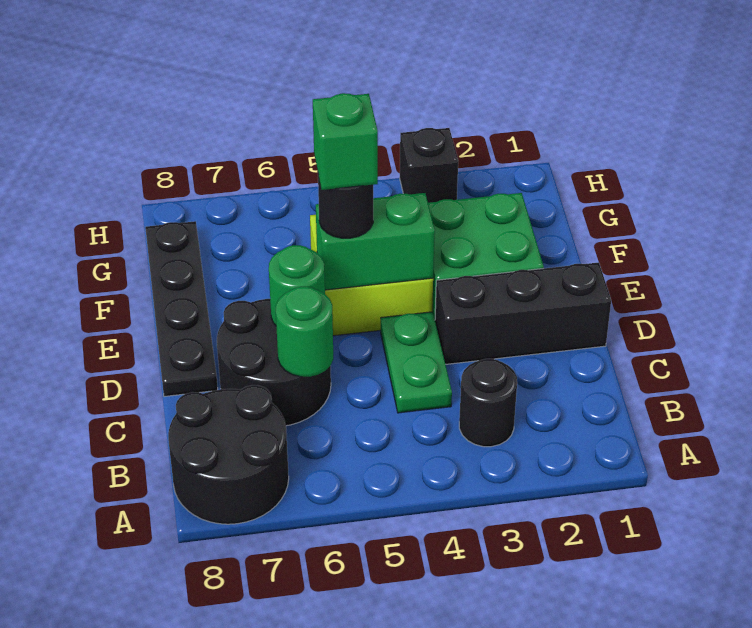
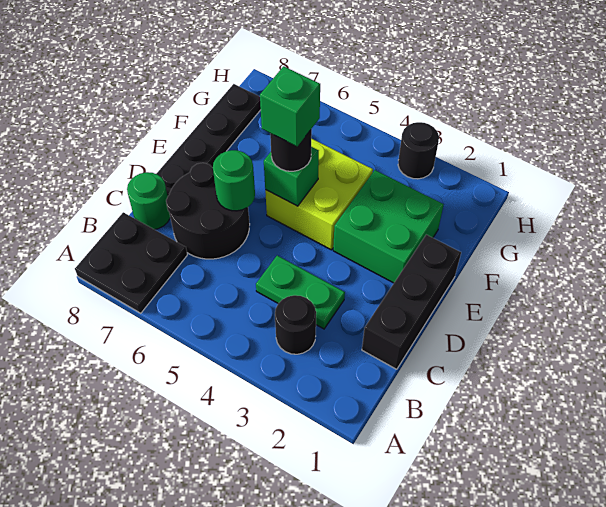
black 2x2 round brick [168,385,289,524] -> black 2x2 plate [75,212,187,313]
green 1x2 plate [381,312,452,413] -> green 1x2 plate turned to [256,256,345,329]
green 1x1 round brick [276,287,333,377] -> green 1x1 round brick moved to [127,172,170,229]
black 1x3 brick [435,262,611,364] -> black 1x3 brick turned to [362,235,461,369]
green 1x2 brick [316,193,435,290] -> green 1x1 brick [264,147,319,206]
black 1x1 brick [400,128,458,203] -> black 1x1 round brick [398,122,439,179]

